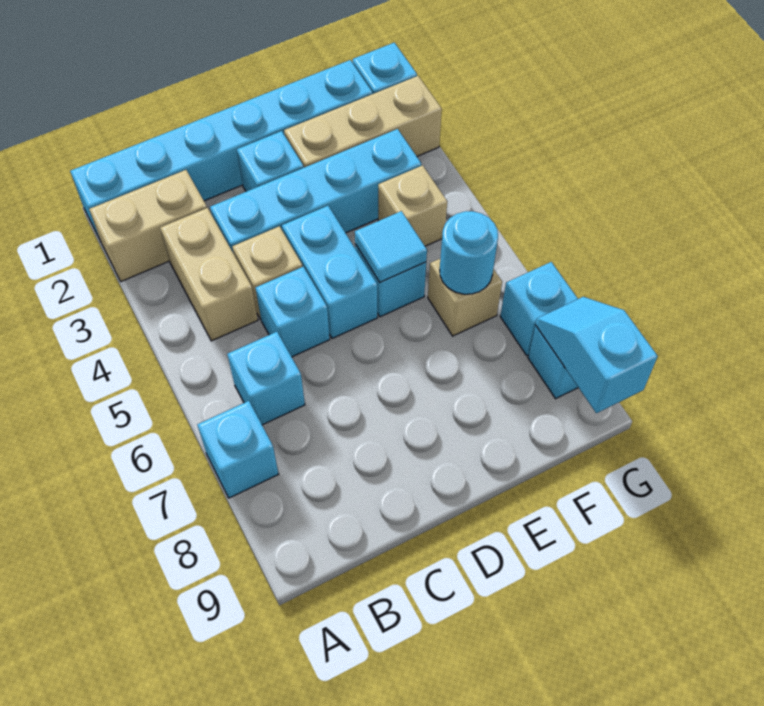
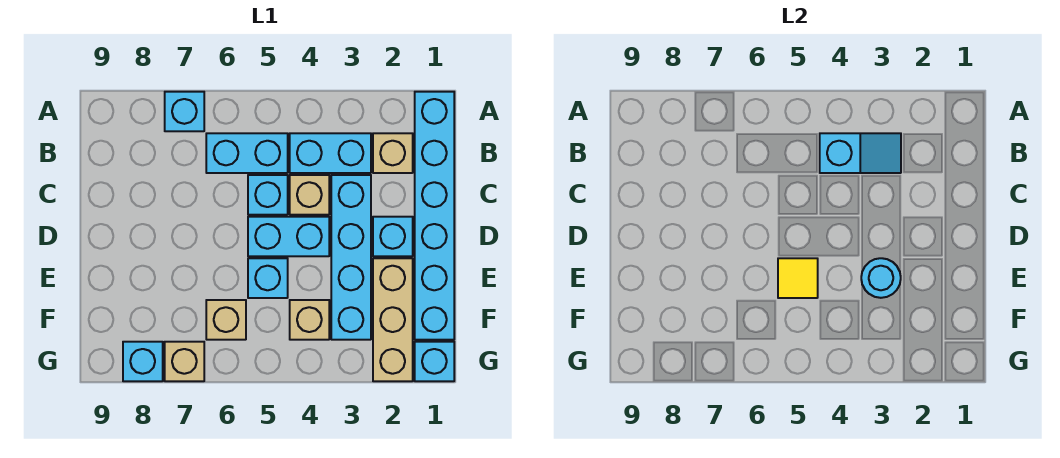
tan 1x2 brick [89,170,207,281] -> tan 1x1 brick [373,133,413,173]
tan 1x2 brick [160,208,258,341] -> cyan 1x2 brick [290,133,371,173]
cyan 1x1 brick [228,332,305,425] -> cyan 1x2 brick [206,133,288,173]
cyan 1x1 tile [355,211,427,282] -> yellow 1x1 tile [778,258,818,298]
cyan 1x1 round brick [440,211,498,294] -> cyan 1x1 round brick moved to [861,258,901,298]
cyan 1x1 brick [500,262,578,356] -> tan 1x1 brick [165,342,204,381]
cyan 1x2 slope [536,297,658,413] -> cyan 1x2 slope moved to [820,133,901,173]

